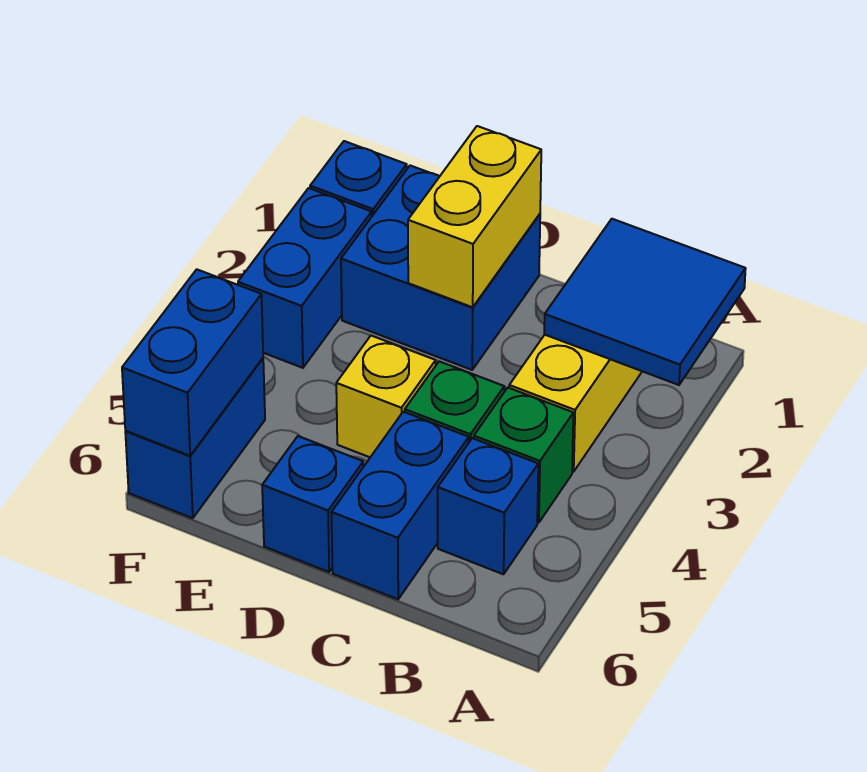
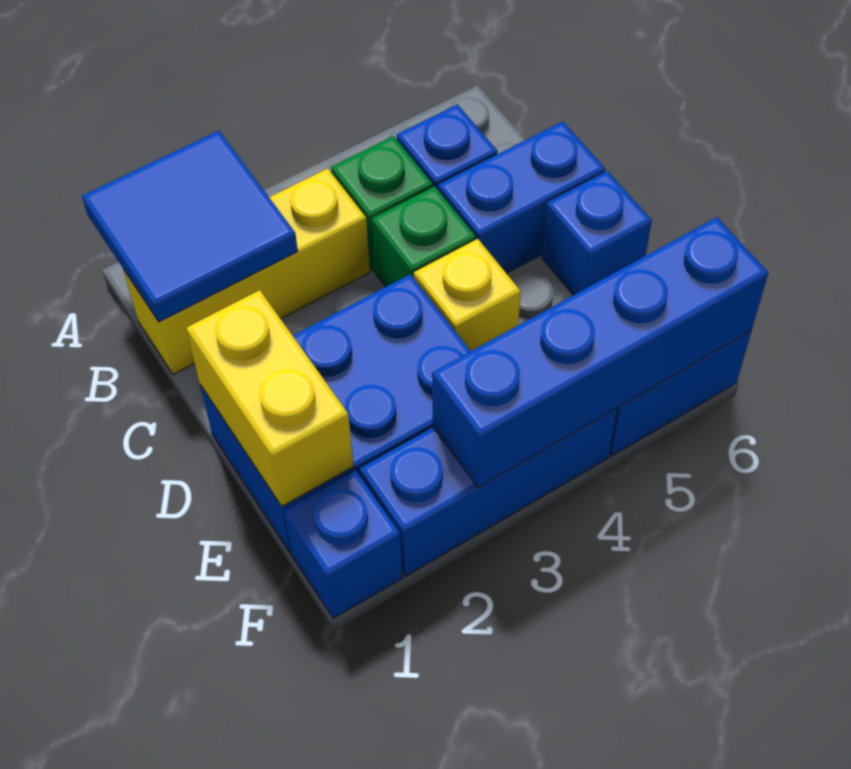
blue 2x2 brick [341,166,540,370] -> blue 2x3 brick [200,274,470,553]
yellow 1x2 brick [408,126,541,307] -> yellow 1x2 brick turned to [186,290,354,506]
blue 1x2 brick [238,188,372,368] -> blue 1x3 brick [360,408,617,576]
blue 1x2 brick [122,269,263,456] -> blue 1x4 brick [432,217,768,487]

